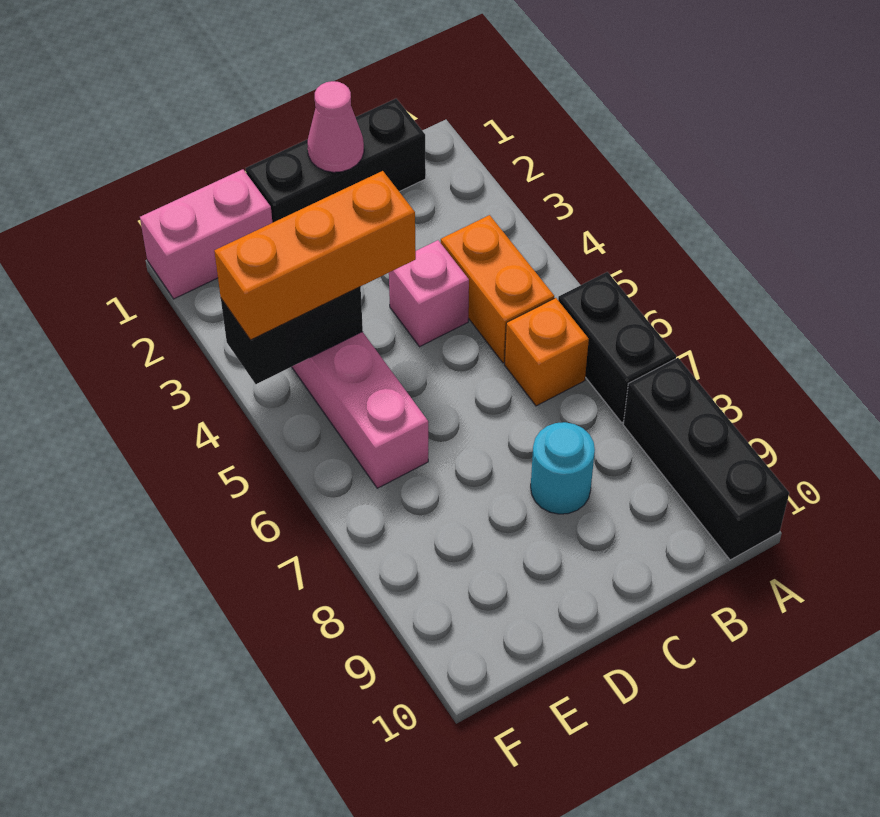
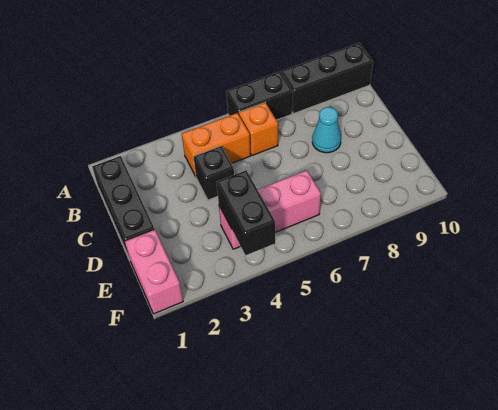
pink 1x1 cone [307,81,364,172] -> none
pink 1x1 brick [389,240,469,347] -> black 1x1 brick [194,146,234,200]
cyan 1x1 round brick [531,422,595,514] -> cyan 1x1 cone [312,107,341,153]
orange 1x3 brick [214,171,416,340] -> none

